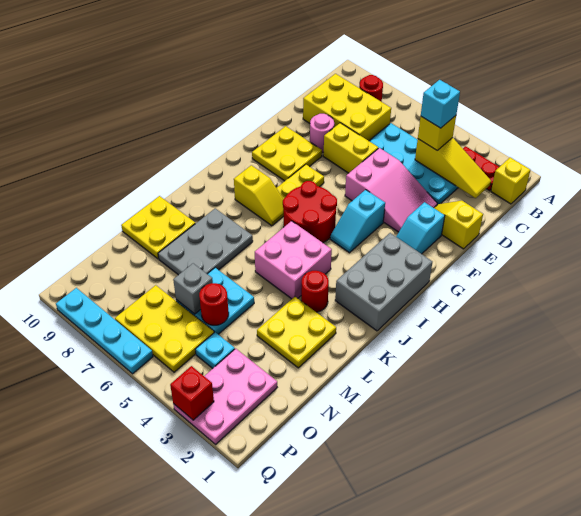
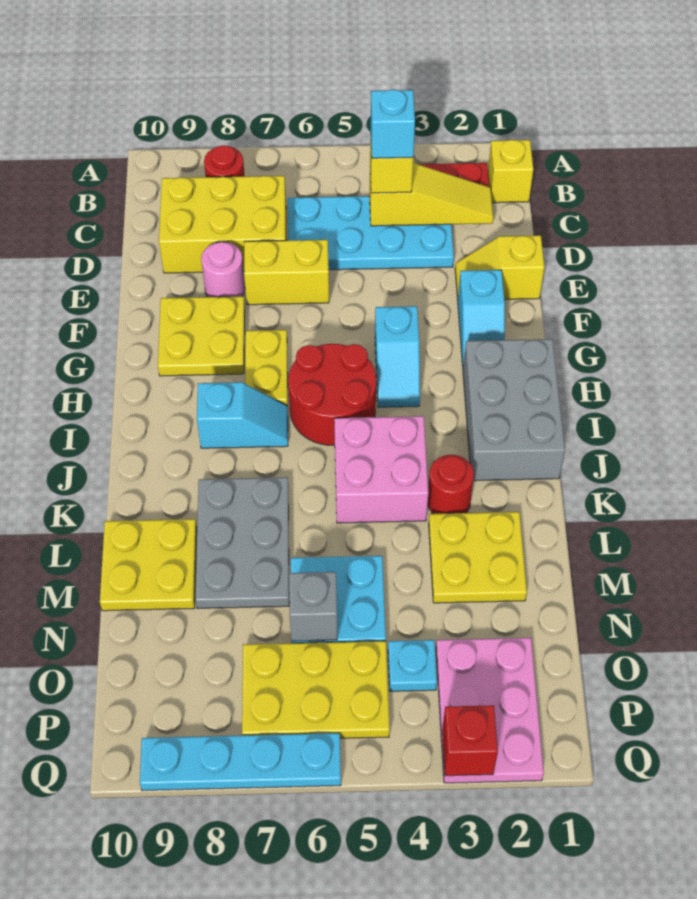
pink 2x3 slope [345,148,437,232] -> none
yellow 1x2 slope [234,165,284,226] -> cyan 1x2 slope [197,382,288,448]
red 1x1 round brick [199,283,229,325] -> none

